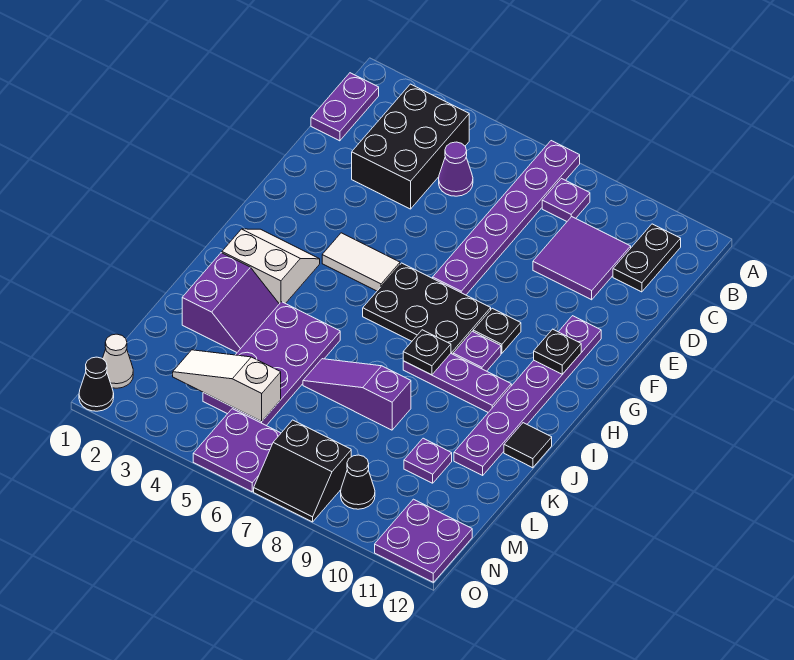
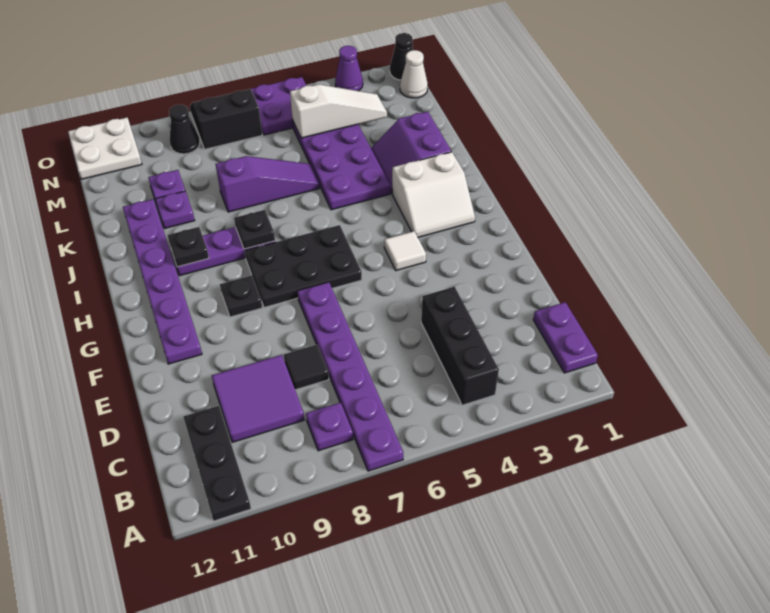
black 2x3 brick [352,84,469,209] -> black 1x3 brick [421,287,499,405]
black 1x2 plate [613,224,681,292] -> black 1x3 plate [183,406,251,521]
purple 1x1 cone [439,142,473,196] -> purple 1x1 cone moved to [335,46,363,91]
white 1x2 tile [322,233,400,291] -> white 1x1 tile [384,231,426,270]
black 1x1 plate [534,329,581,374] -> black 1x1 plate moved to [167,227,209,267]
purple 1x1 plate [453,331,501,371] -> purple 1x1 plate moved to [155,191,195,229]
black 1x1 tile [504,423,552,468] -> black 1x1 tile moved to [284,345,329,390]
purple 2x2 plate [375,499,472,582] -> white 2x2 plate [68,118,142,179]

